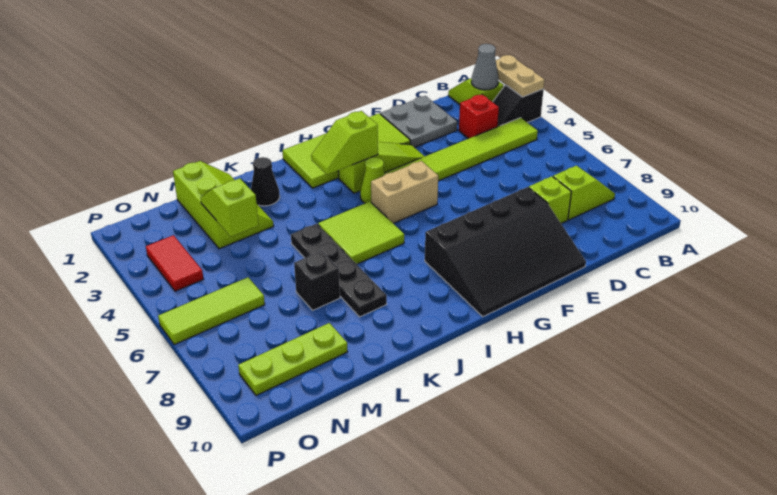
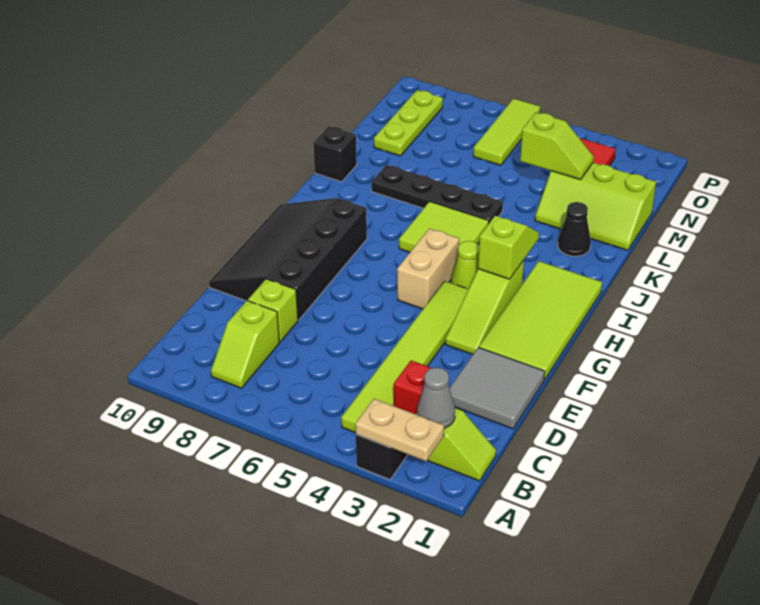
grey 2x2 plate [380,96,457,148] -> grey 2x2 tile [450,347,545,429]
black 1x1 brick [294,251,340,310] -> black 1x1 brick moved to [313,126,357,182]

